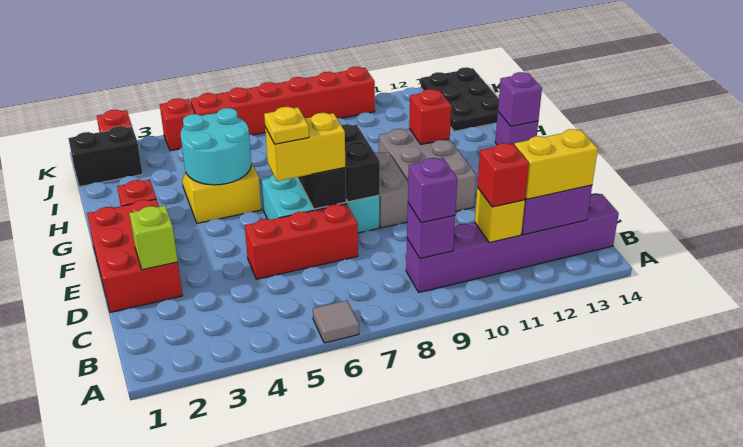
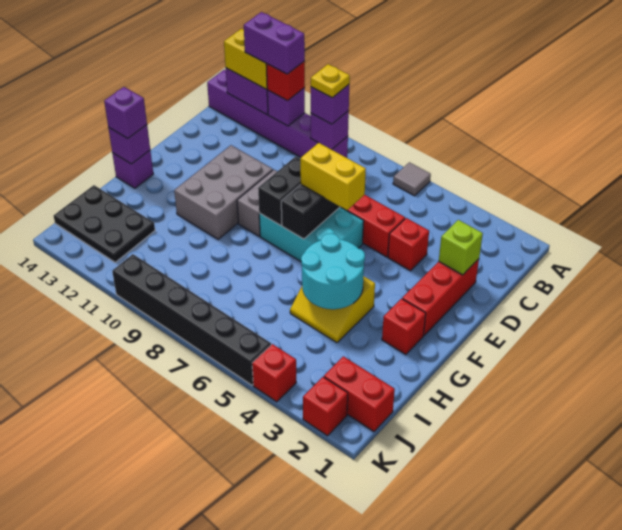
yellow 1x1 brick [475,188,525,243] -> purple 1x1 brick [267,88,305,126]
none -> purple 1x2 brick [244,12,305,74]
red 2x3 brick [87,199,183,312] -> red 1x3 brick [402,259,479,335]
yellow 1x1 plate [264,107,309,144] -> yellow 1x1 plate moved to [311,64,350,98]
red 1x1 brick [409,89,451,144] -> red 1x1 brick moved to [388,218,429,271]
none -> purple 1x1 brick [104,87,147,138]
black 2x3 plate [421,67,499,131] -> black 2x3 plate turned to [54,185,155,262]
black 1x2 brick [68,126,143,187] -> red 1x2 brick [324,356,395,432]
red 1x6 brick [191,67,375,135] -> black 1x6 brick [112,254,271,385]

